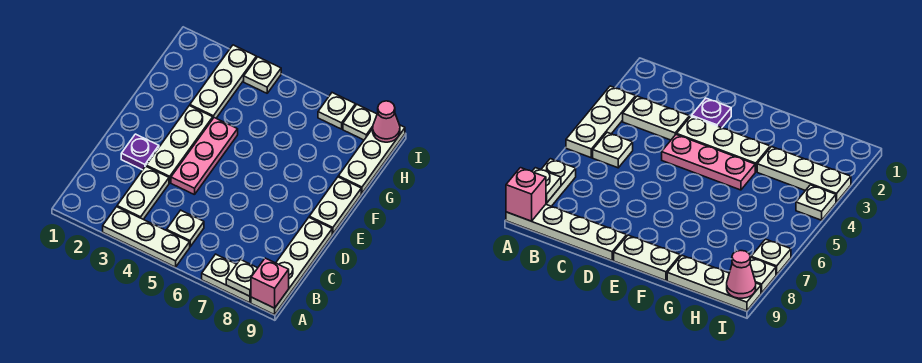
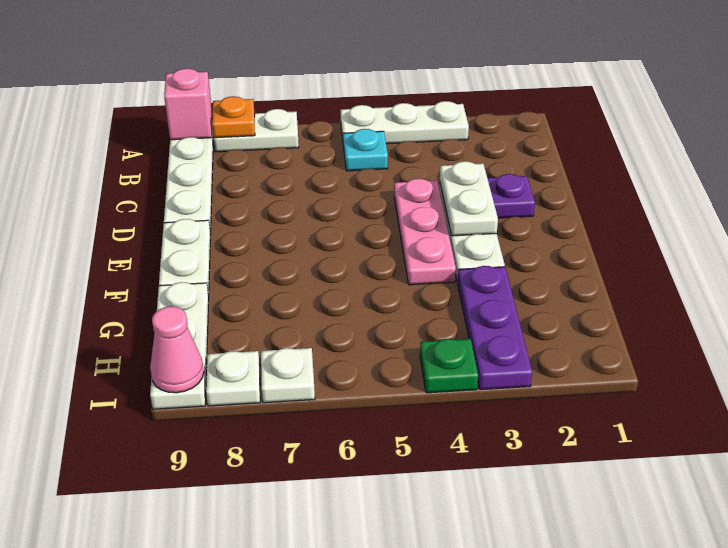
white 1x1 plate [226,259,257,296] -> orange 1x1 plate [212,96,255,138]
white 1x2 plate [117,166,169,219] -> white 1x2 plate moved to [440,161,498,236]
white 1x1 plate [167,210,204,247] -> cyan 1x1 plate [343,129,388,171]
white 1x3 plate [190,45,256,118] -> purple 1x3 plate [458,266,532,390]
white 1x1 plate [244,57,281,93] -> green 1x1 plate [420,339,478,393]

